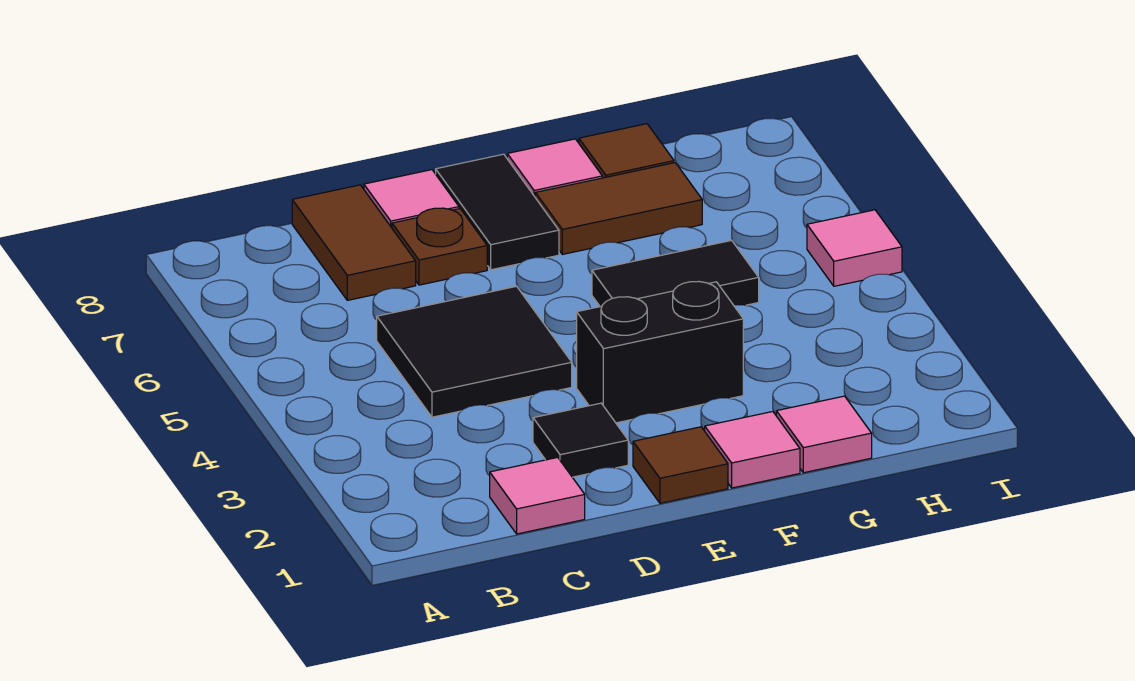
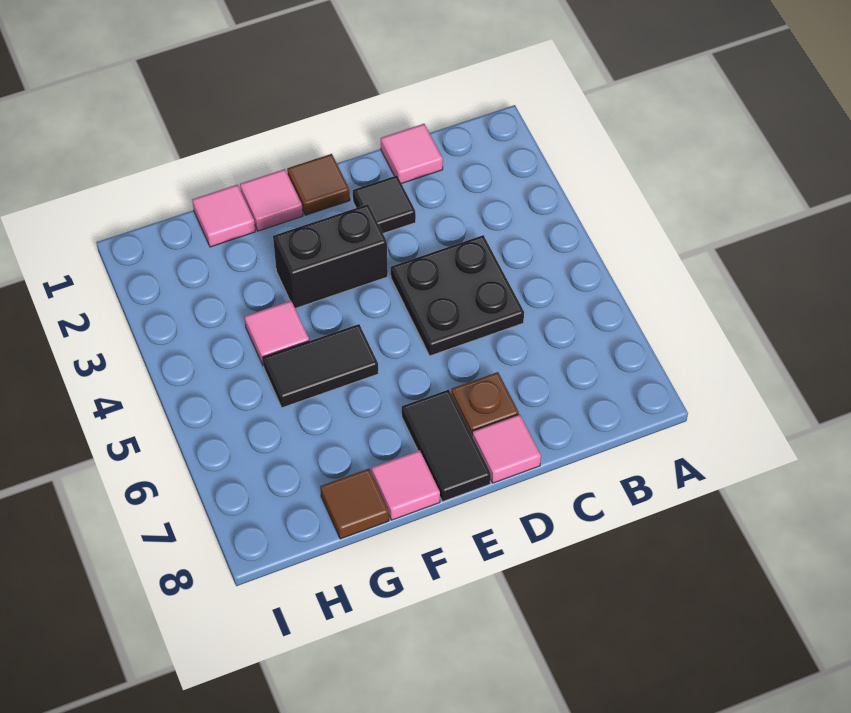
black 2x2 tile [377,286,572,417] -> black 2x2 plate [391,235,524,356]
brown 1x2 tile [292,185,416,300] -> none
brown 1x2 tile [535,163,702,254] -> none
pink 1x1 tile [807,210,902,286] -> pink 1x1 tile moved to [245,301,309,366]

